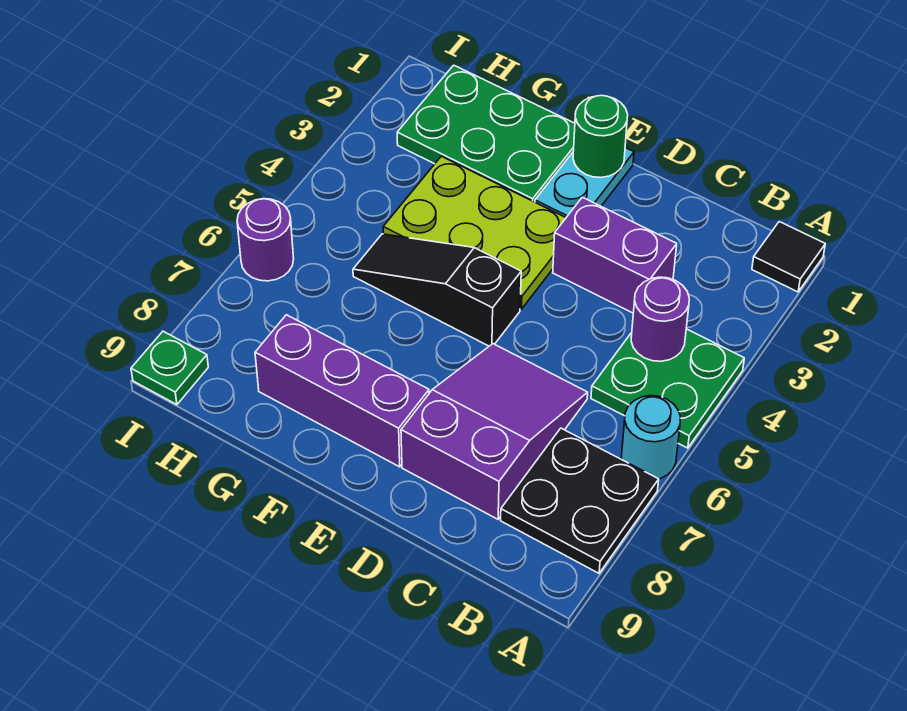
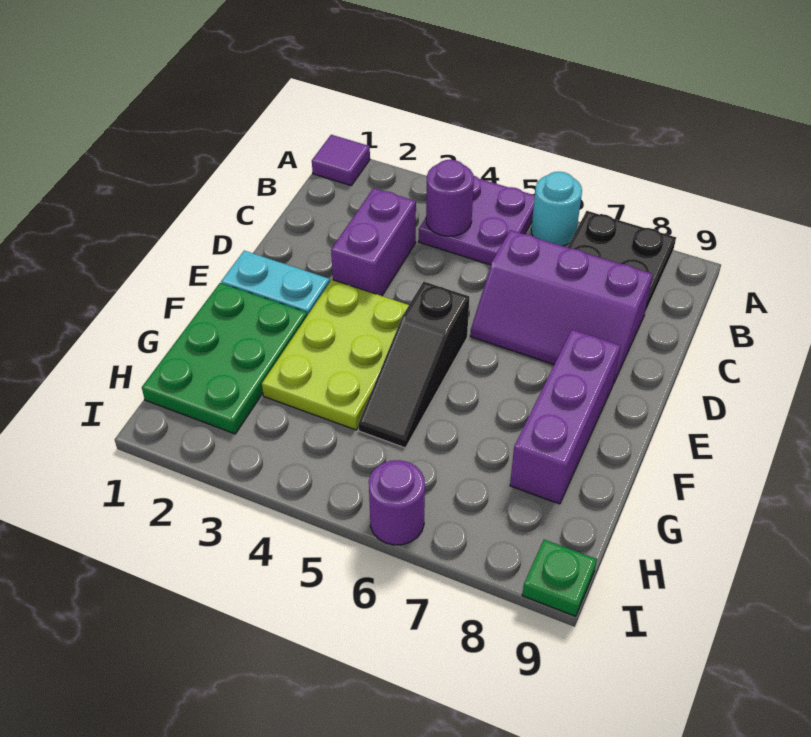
black 1x1 tile [752,222,825,292] -> purple 1x1 tile [312,135,370,185]
green 2x2 plate [591,329,744,448] -> purple 2x2 plate [419,175,535,265]
purple 2x3 slope [401,344,588,519] -> purple 2x3 slope turned to [470,230,653,384]
green 1x1 round brick [573,96,628,177] -> none

